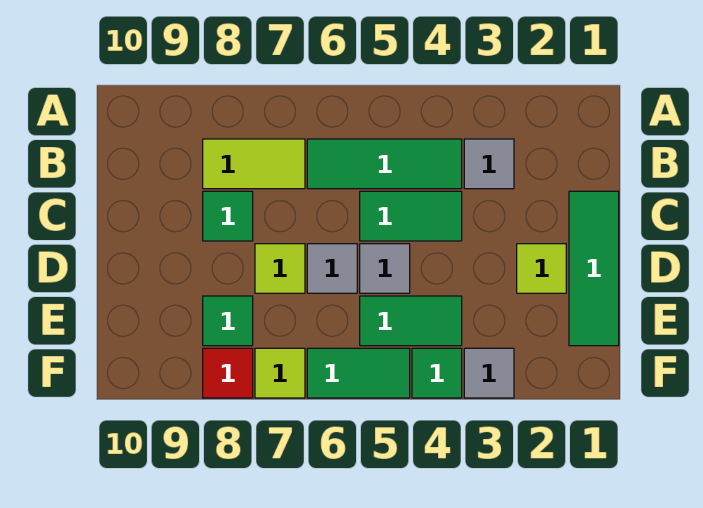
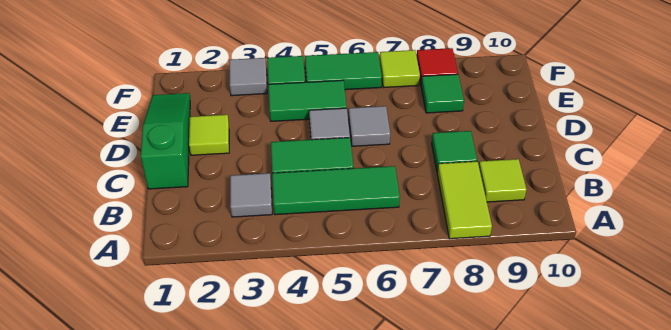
lime 1x2 tile [203,139,305,189] -> lime 1x2 tile turned to [437,161,492,239]
green 1x3 tile [569,191,619,346] -> green 1x3 slope [141,93,190,189]
lime 1x1 tile [255,244,305,293] -> lime 1x1 tile moved to [479,159,527,202]

